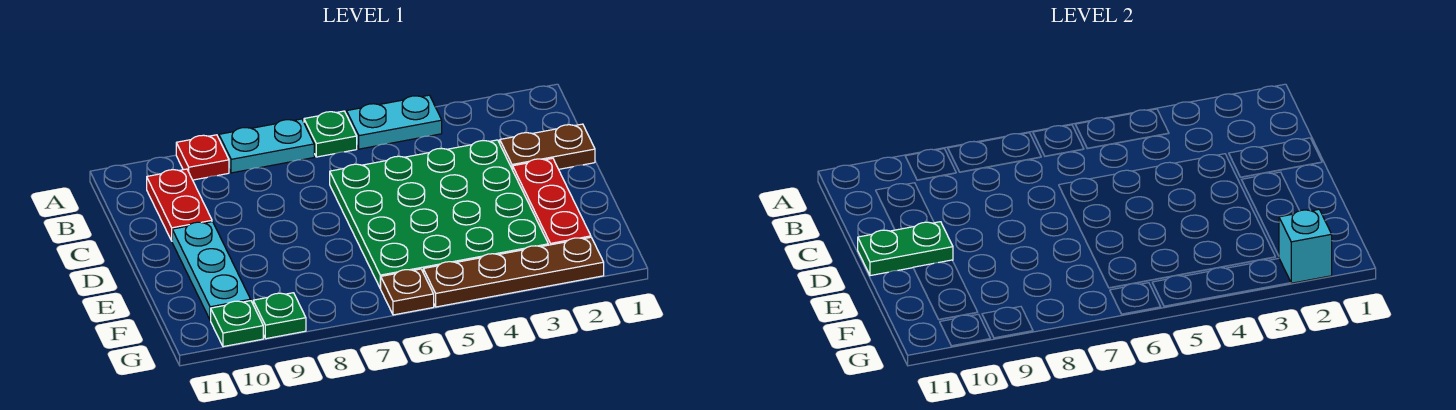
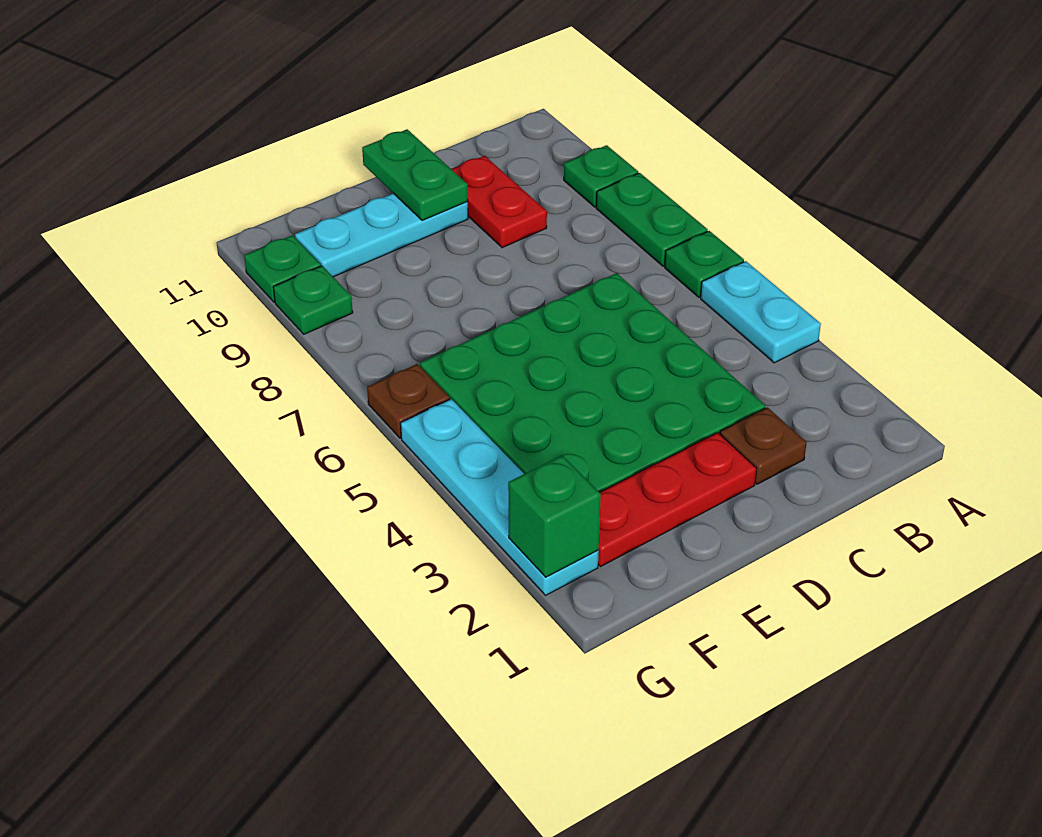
cyan 1x2 plate [219,119,314,173] -> green 1x2 plate [596,173,708,266]
red 1x1 plate [176,135,229,180] -> green 1x1 plate [564,145,638,207]
red 1x2 plate [147,169,212,241] -> red 1x2 plate turned to [452,156,547,248]
brown 1x2 plate [500,124,595,170] -> brown 1x1 plate [720,407,807,484]
brown 1x4 plate [423,237,604,307] -> cyan 1x4 plate [401,399,599,595]
cyan 1x1 brick [1279,209,1332,283] -> green 1x1 brick [508,456,601,577]

